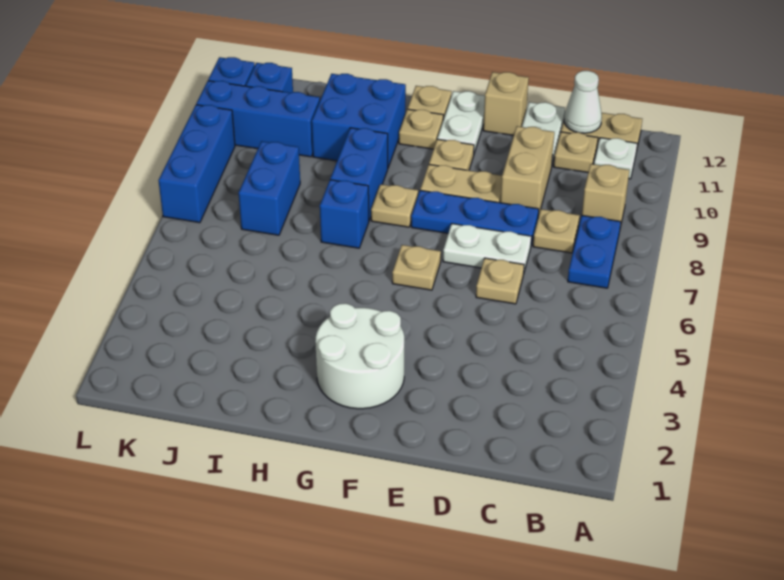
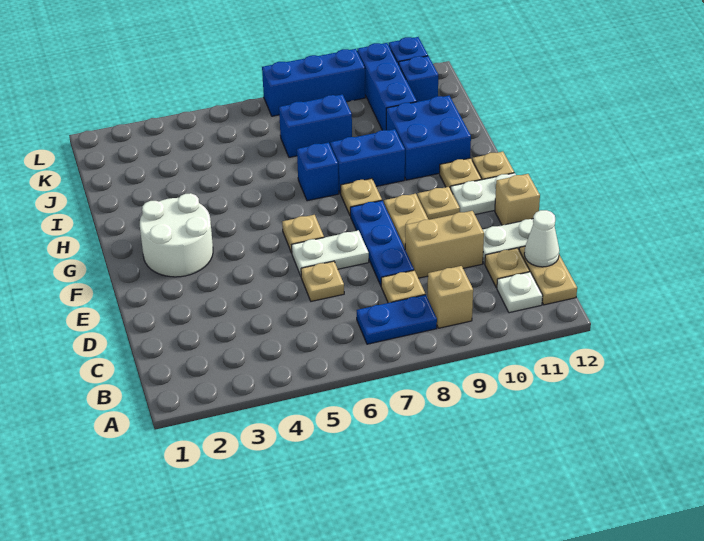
white 1x2 plate [443,224,532,272] -> white 1x2 plate turned to [292,230,369,276]

